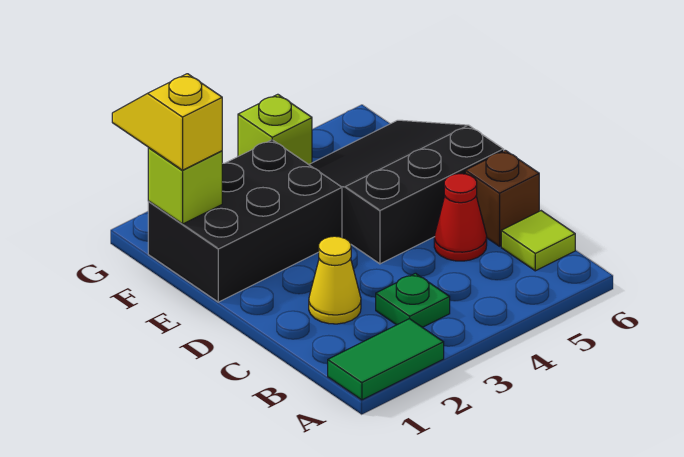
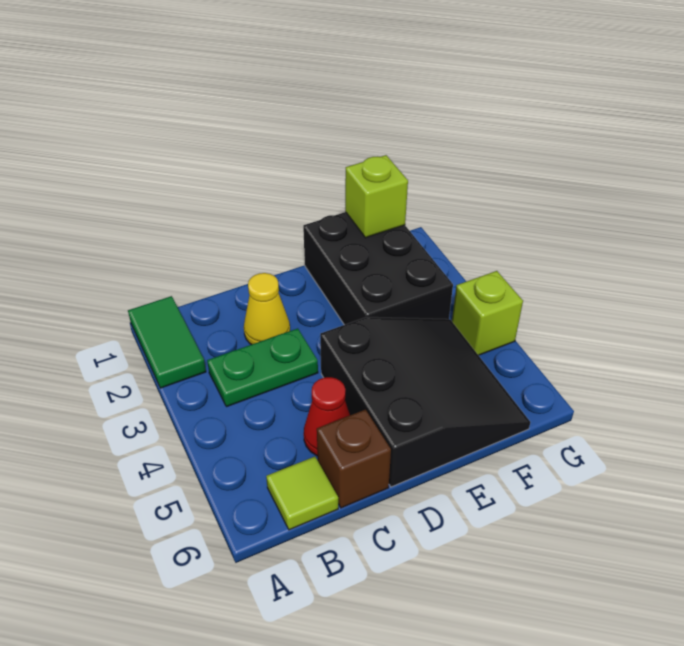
green 1x1 plate [376,273,450,327] -> green 1x2 plate [207,328,318,407]
yellow 1x2 slope [112,74,222,170] -> none

